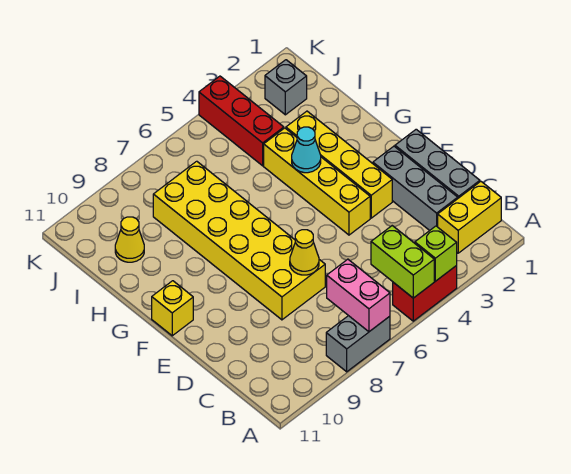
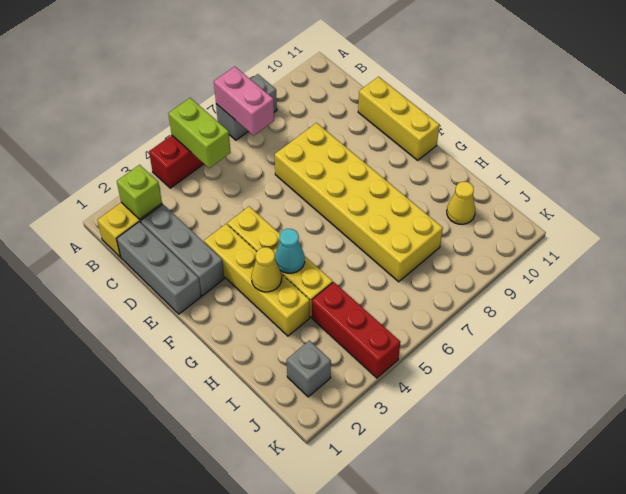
lime 1x1 brick [415,226,457,281] -> lime 1x1 brick moved to [117,165,162,219]
yellow 1x1 cone [290,230,319,275] -> yellow 1x1 cone moved to [251,247,282,292]
yellow 1x1 brick [152,281,193,336] -> yellow 1x3 brick [358,77,439,160]

